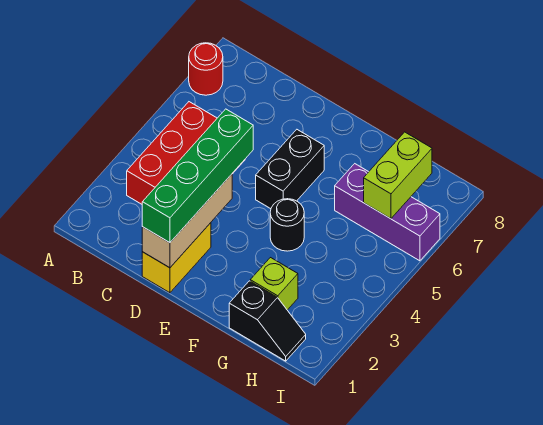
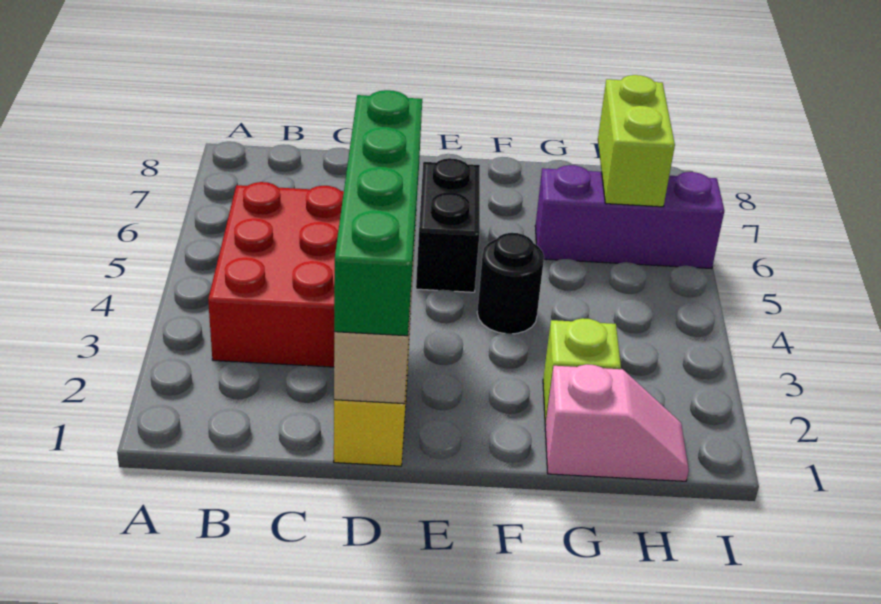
red 1x1 round brick [189,43,223,95] -> none
black 1x2 slope [229,281,306,361] -> pink 1x2 slope [545,364,689,481]

